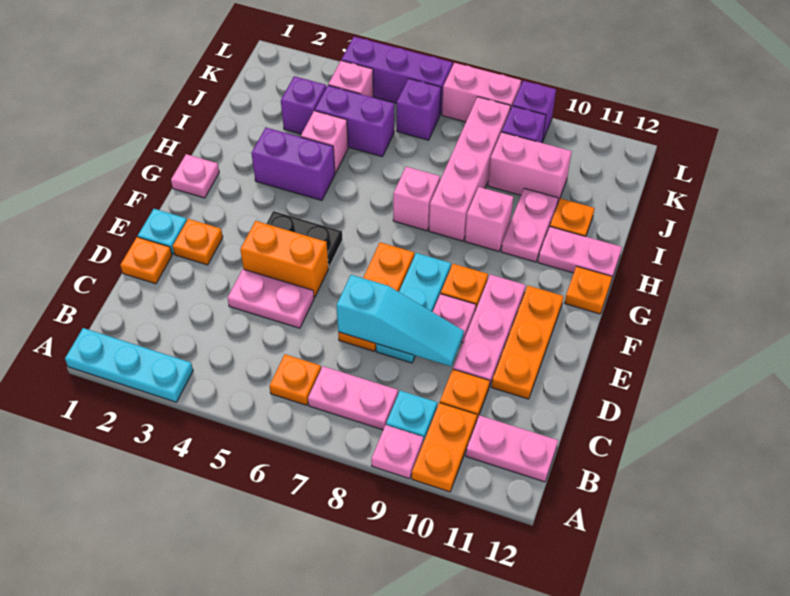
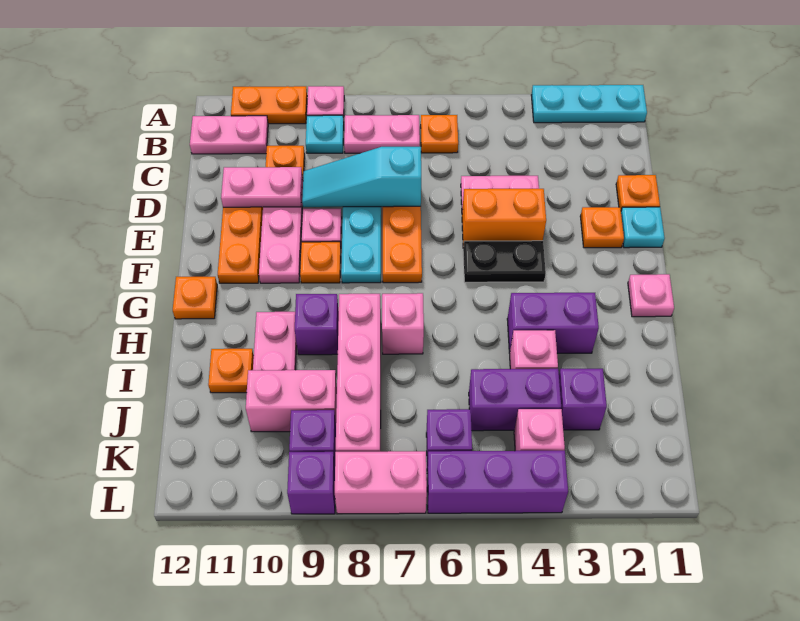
orange 1x2 plate [412,403,477,492] -> orange 1x2 plate turned to [231,86,307,124]
pink 1x1 brick [465,187,513,251] -> purple 1x1 brick [295,294,339,355]
pink 1x2 plate [538,226,622,281] -> pink 1x2 plate moved to [221,167,302,207]

